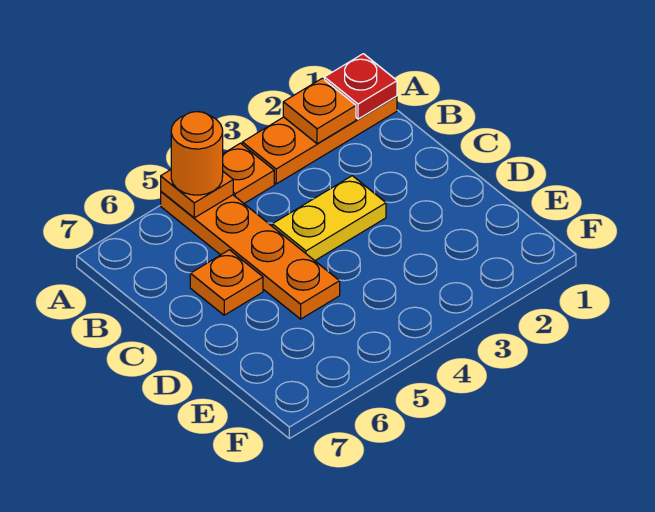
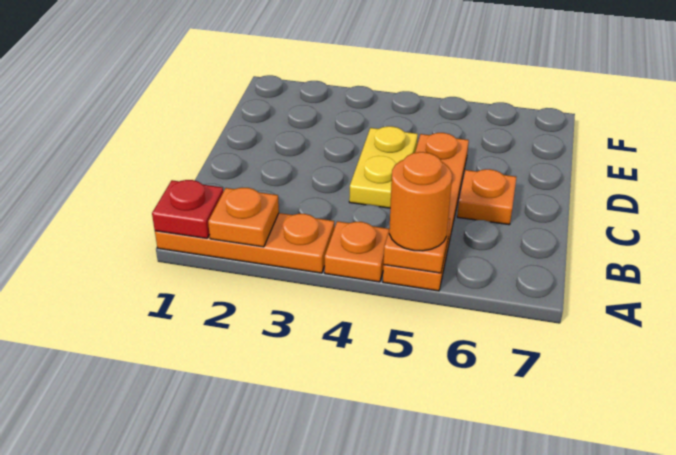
yellow 1x2 plate [272,176,386,261] -> yellow 1x2 plate turned to [349,126,418,208]

